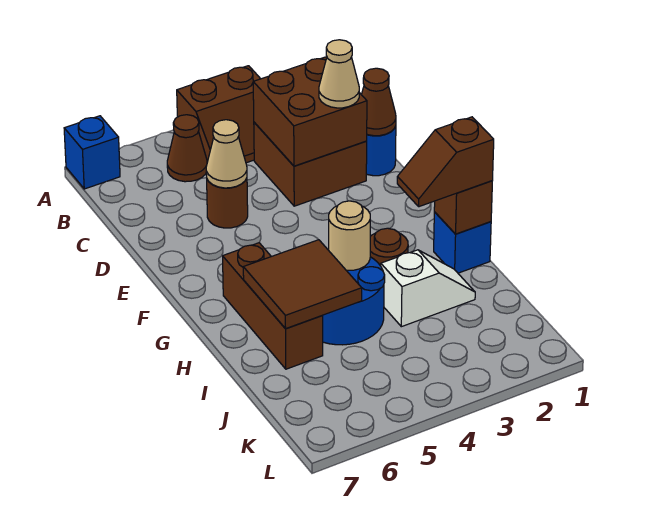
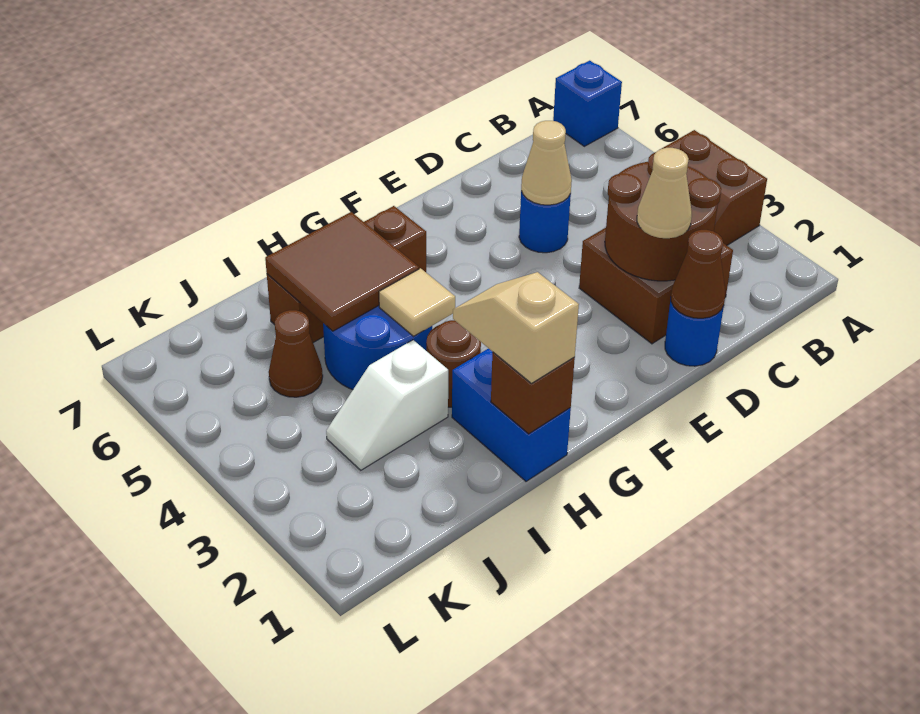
brown 1x1 cone [167,115,207,182] -> brown 1x1 cone moved to [269,310,323,397]
brown 2x2 brick [253,57,367,166] -> brown 2x2 round brick [605,152,721,281]
brown 1x1 round brick [207,178,248,228] -> blue 1x1 round brick [519,191,571,253]
blue 1x1 brick [434,212,491,273] -> blue 1x2 brick [452,348,571,481]
brown 1x2 slope [397,117,494,207] -> tan 1x2 slope [453,272,579,383]
tan 1x1 round brick [329,201,370,271] -> tan 1x1 tile [379,268,455,336]
white 1x2 slope [381,250,475,327] -> white 1x2 slope turned to [326,340,448,470]

